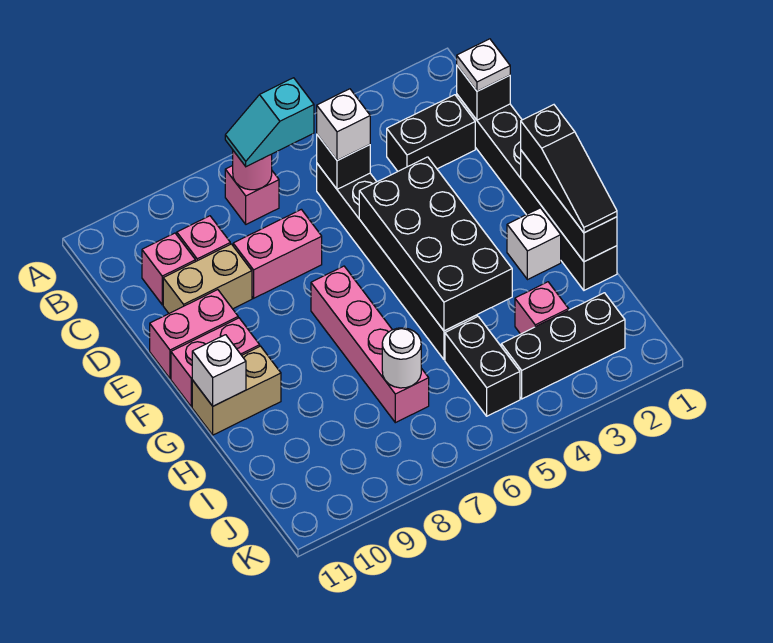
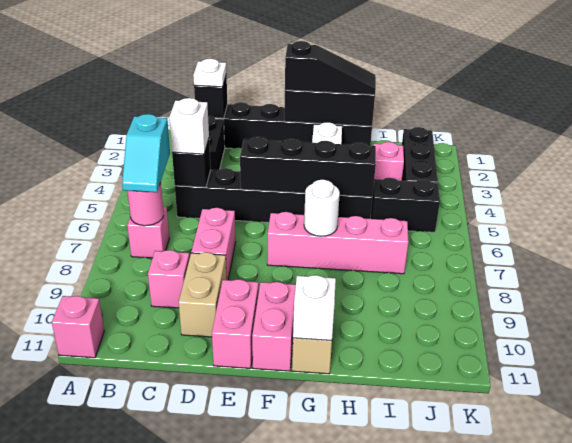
pink 1x1 brick [142,233,195,305] -> pink 1x1 brick moved to [52,296,104,358]
black 2x4 brick [359,157,512,331] -> black 1x4 brick [240,137,376,197]
white 1x1 round brick [382,328,421,388] -> white 1x1 round brick moved to [304,180,340,236]

